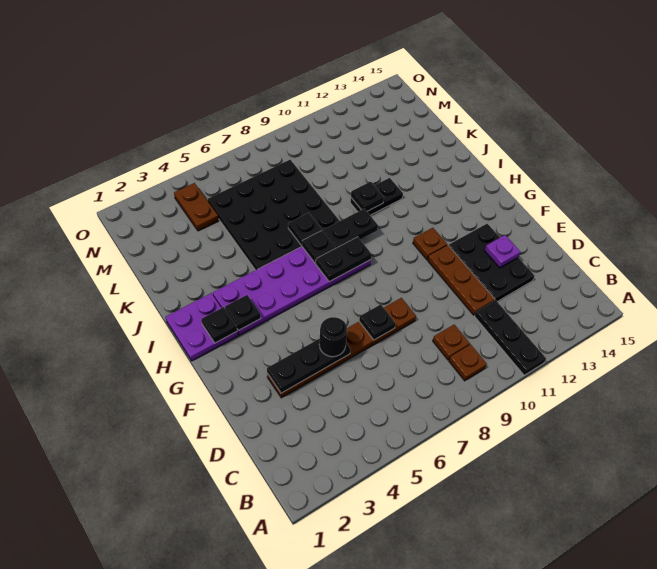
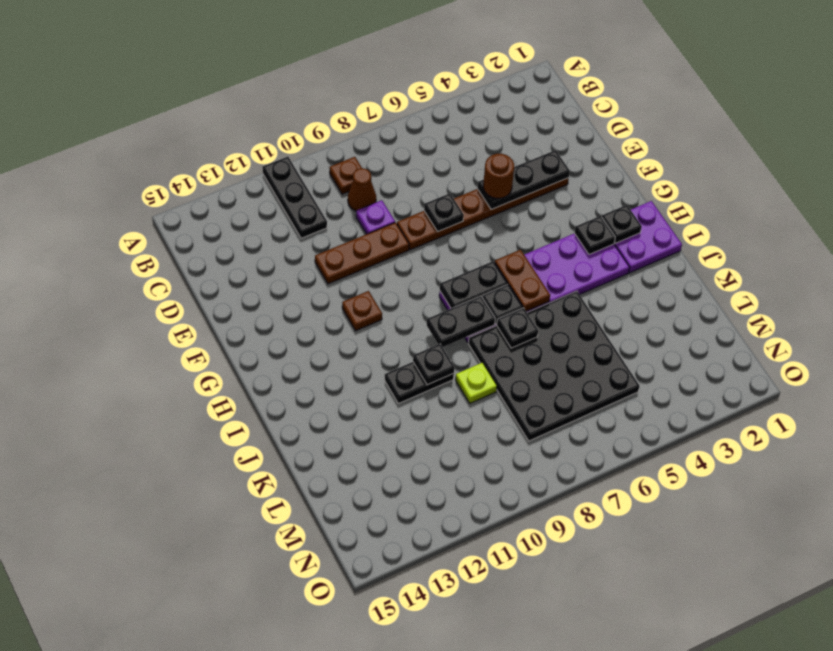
brown 1x1 plate [433,325,470,360] -> brown 1x1 cone [348,168,376,211]
brown 1x3 plate [428,245,495,315] -> brown 1x3 plate turned to [315,222,409,284]
black 2x3 plate [449,224,535,302] -> none
black 1x1 round brick [319,317,347,357] -> brown 1x1 round brick [483,154,514,198]
purple 1x1 plate [485,235,520,268] -> purple 1x1 plate moved to [356,200,395,234]
none -> lime 1x1 plate [456,363,497,403]
brown 1x2 plate [174,183,219,231] -> brown 1x2 plate moved to [495,250,550,311]

